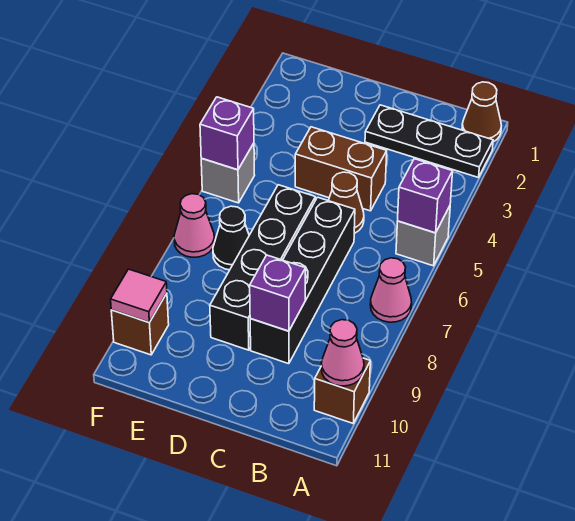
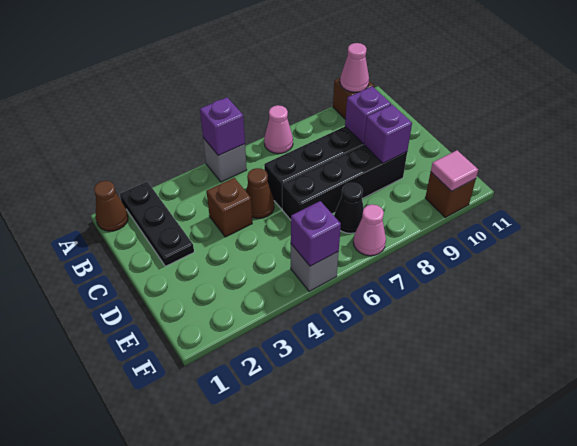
brown 1x2 brick [295,127,387,211] -> brown 1x1 brick [206,178,252,237]
none -> purple 1x1 brick [364,105,412,163]

